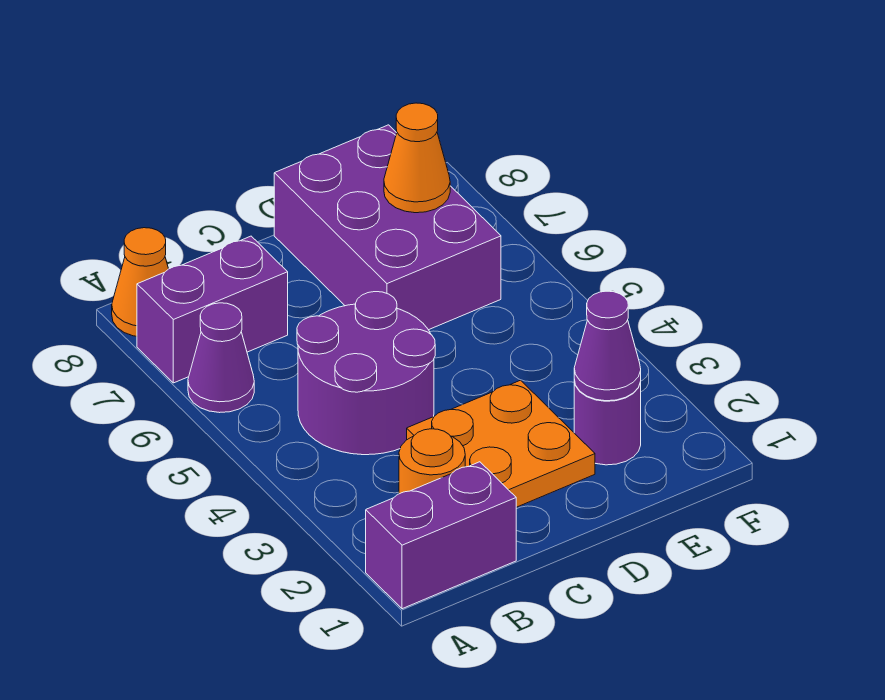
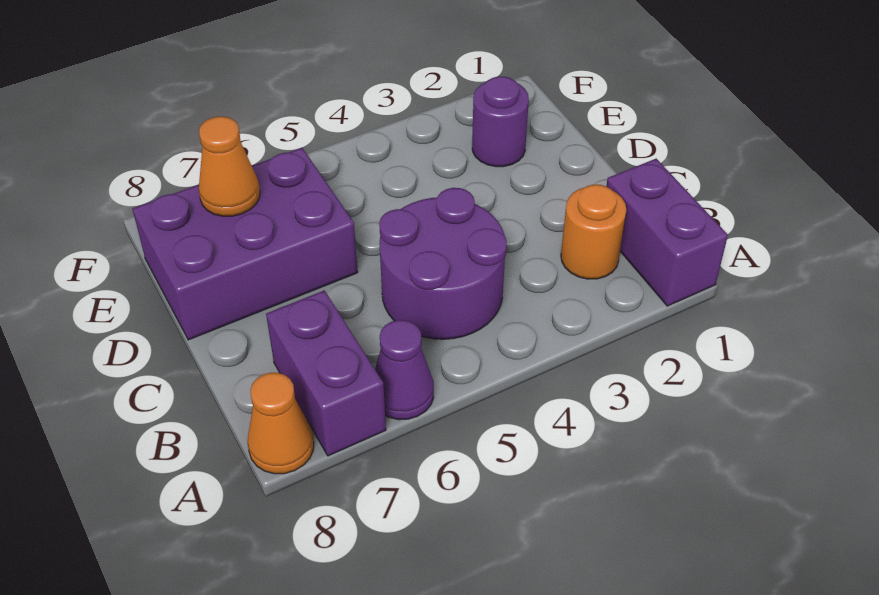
orange 2x2 plate [407,380,595,507] -> none
purple 1x1 cone [574,291,641,401] -> none

